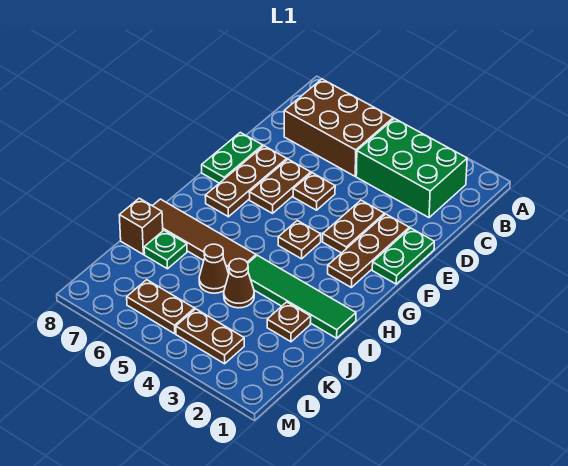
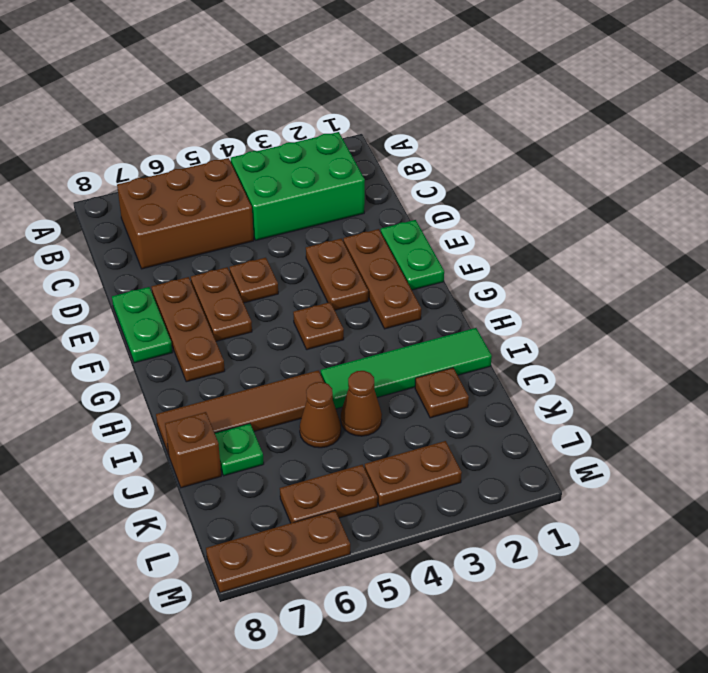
none -> brown 1x3 plate [206,511,350,593]

